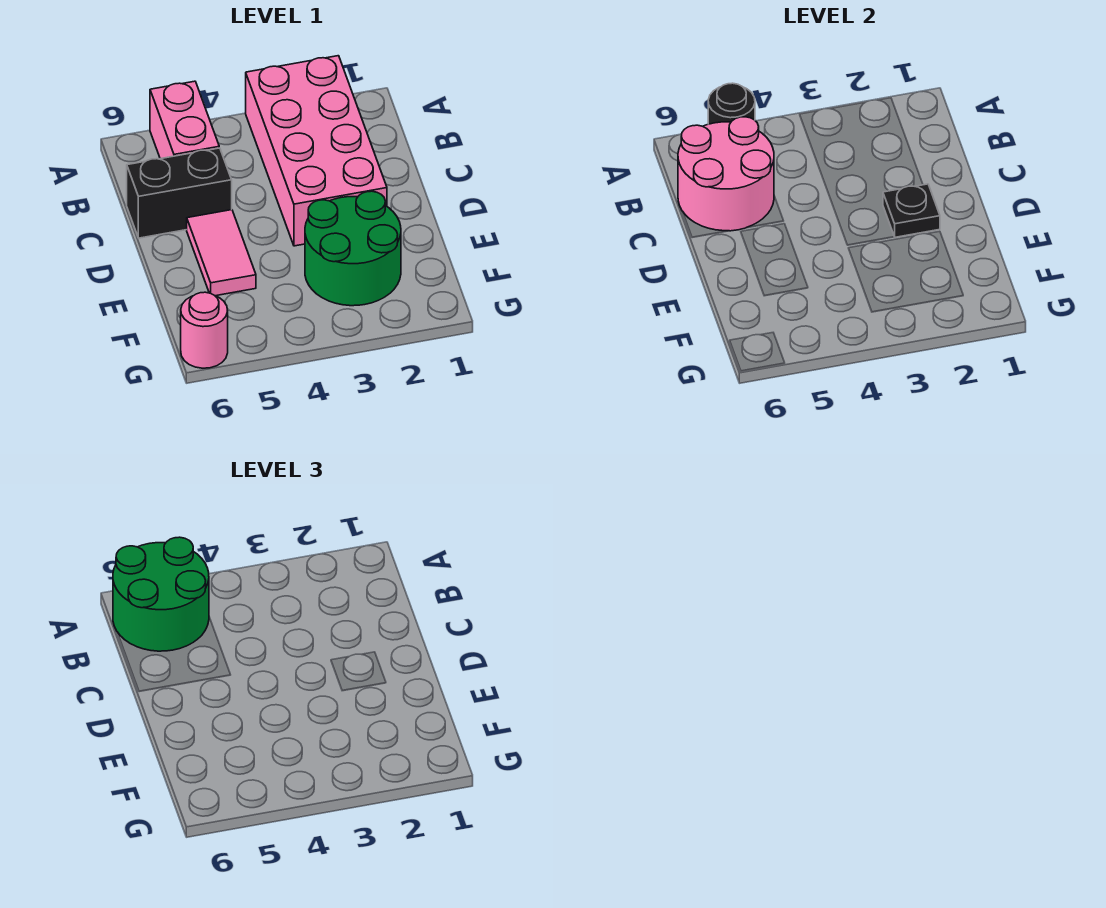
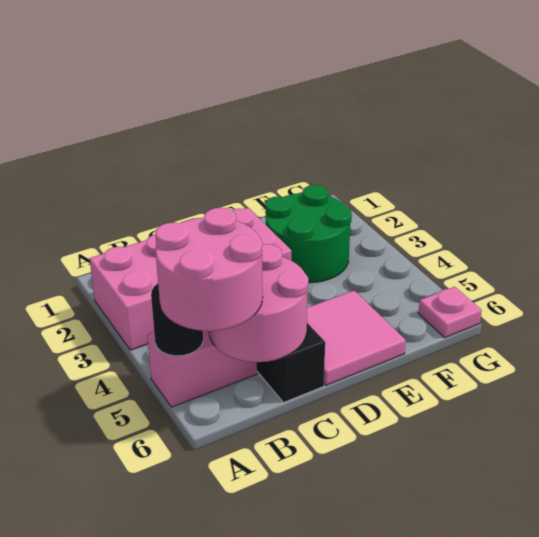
green 2x2 round brick [113,537,209,651] -> pink 2x2 round brick [155,208,263,331]
black 1x1 plate [883,184,940,237] -> none
pink 1x2 tile [187,210,256,296] -> pink 2x2 tile [307,291,406,385]
pink 1x1 round brick [181,292,228,368] -> pink 1x1 plate [418,287,482,338]

